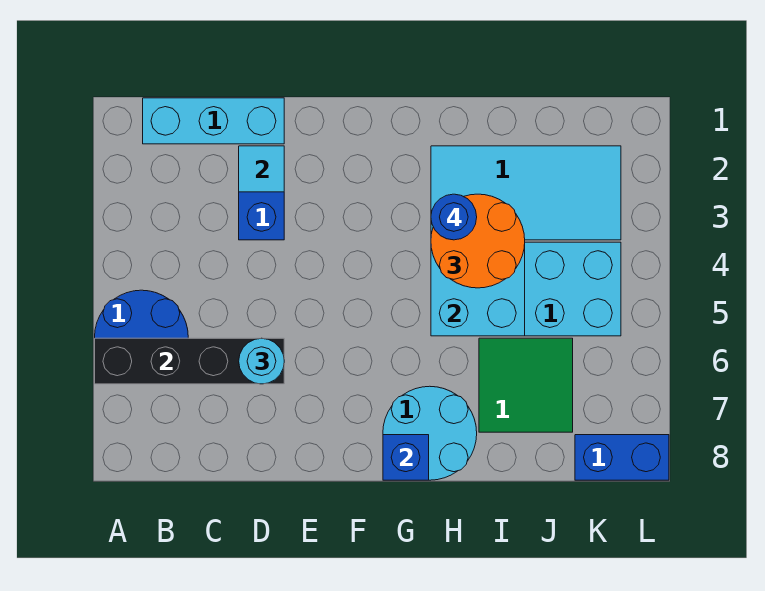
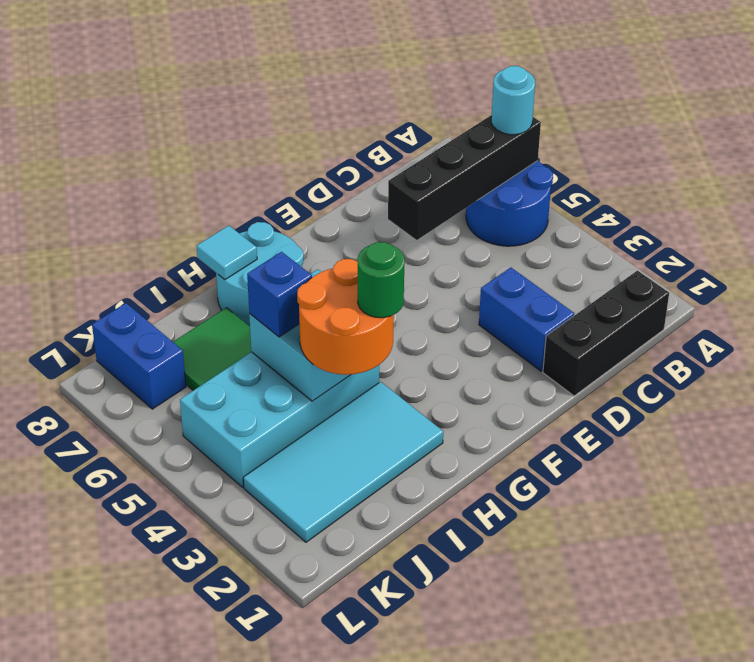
cyan 1x3 brick [143,98,284,144] -> black 1x3 brick [543,271,669,396]
cyan 1x1 tile [239,146,284,192] -> cyan 1x1 tile moved to [197,226,257,280]
cyan 1x1 round brick [239,338,284,384] -> cyan 1x1 round brick moved to [491,66,535,135]
blue 1x1 brick [383,435,429,480] -> blue 1x1 brick moved to [247,252,312,337]
blue 1x1 round brick [431,194,477,240] -> green 1x1 round brick [358,242,405,318]
blue 1x2 brick [575,435,669,480] -> blue 1x2 brick turned to [92,303,186,409]

